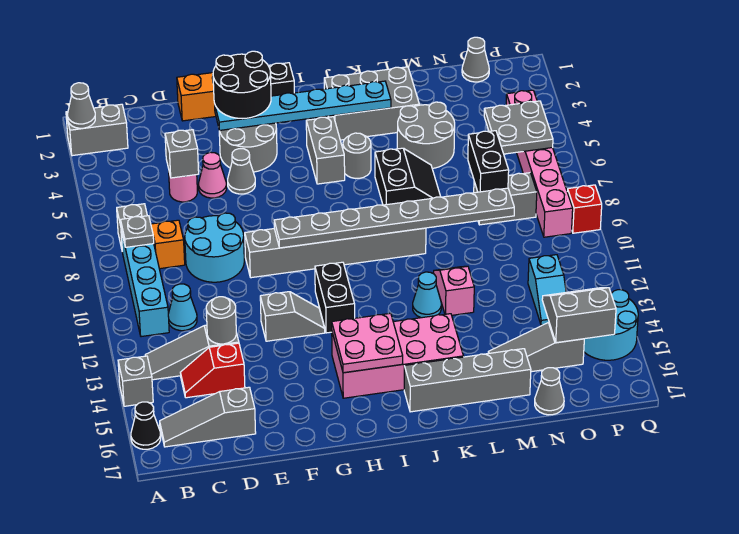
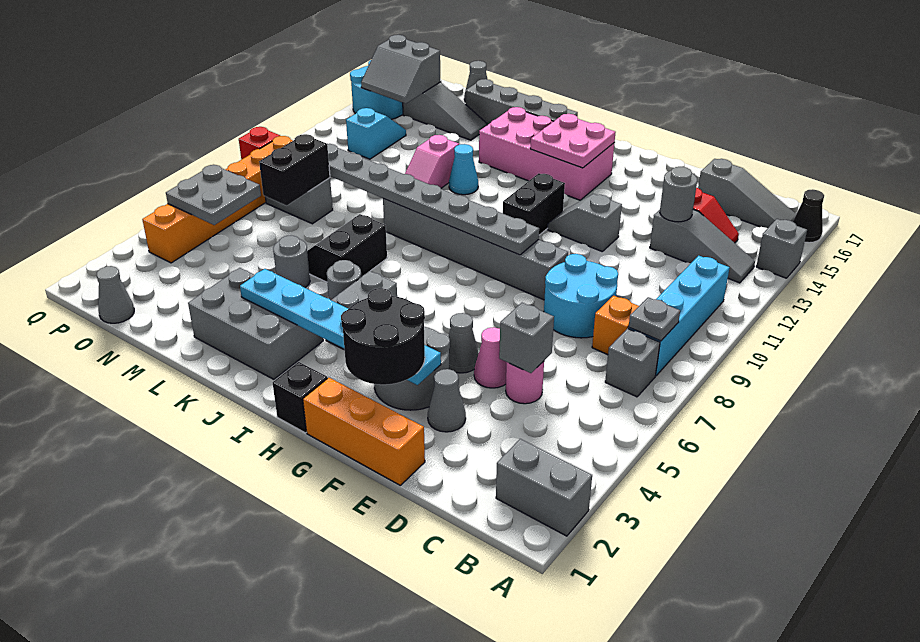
grey 1x1 cone [68,83,95,128] -> grey 1x1 cone moved to [428,369,466,432]
cyan 1x1 cone [168,284,197,331] -> none
grey 2x2 round brick [397,102,455,169] -> grey 1x1 round brick [273,235,310,288]
pink 1x6 brick [506,90,573,237] -> orange 1x6 brick [142,136,293,263]

